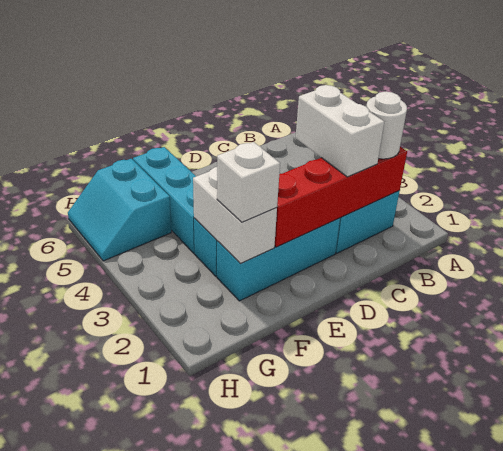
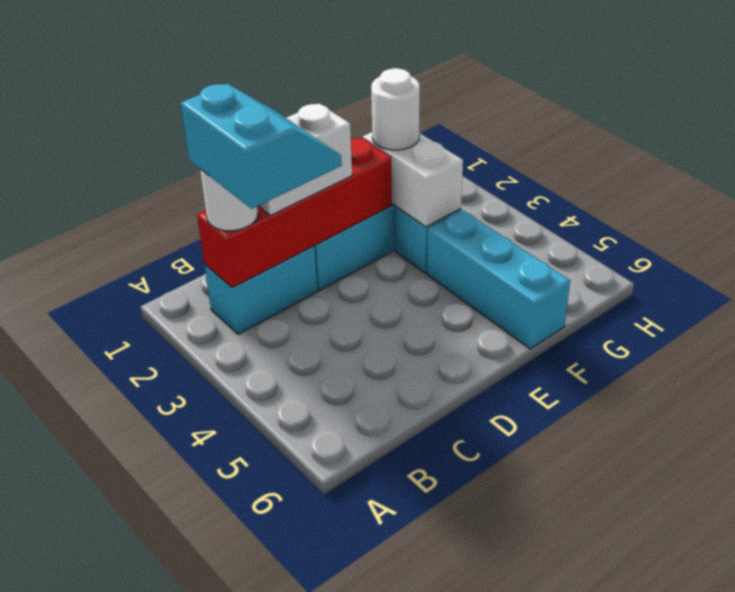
white 1x2 brick [295,85,384,177] -> white 1x2 brick turned to [258,103,352,215]
white 1x1 brick [217,142,280,222] -> white 1x1 round brick [371,68,420,150]
cyan 2x2 slope [68,159,171,261] -> cyan 2x2 slope moved to [181,84,342,209]

